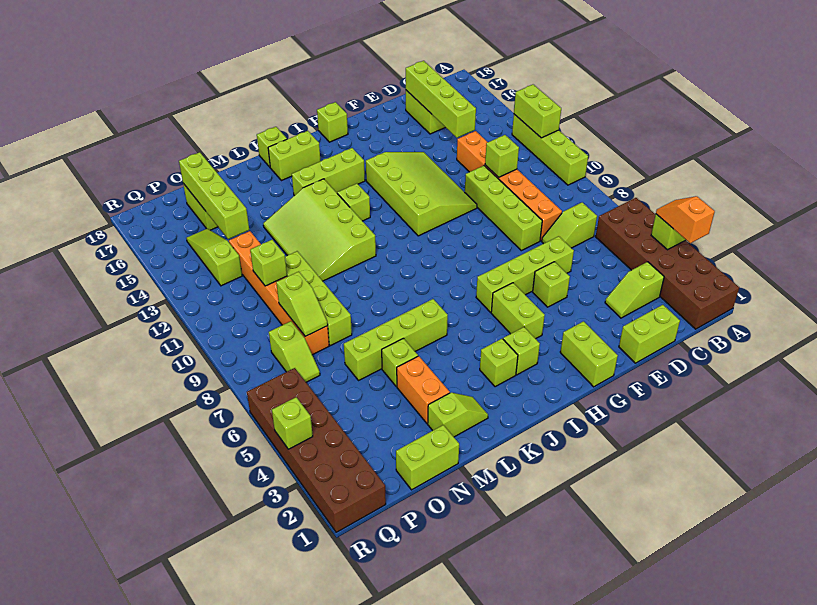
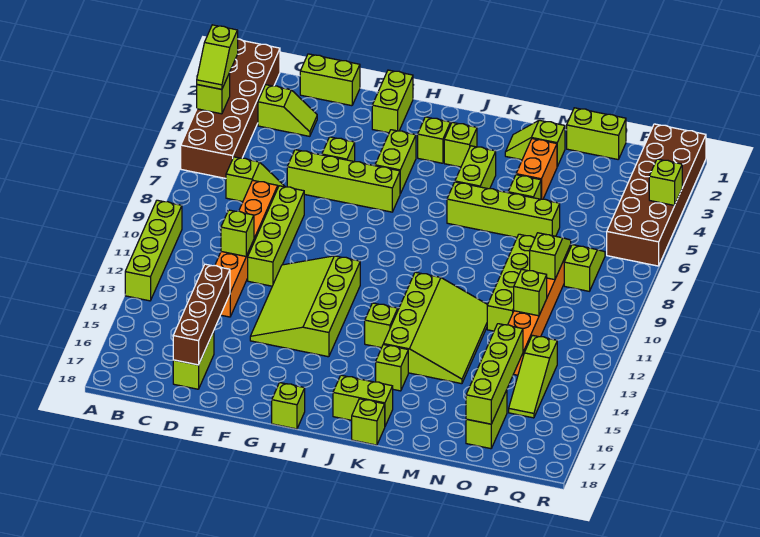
orange 1x2 slope [656,196,715,243] -> lime 1x2 slope [197,25,238,89]
lime 1x2 brick [514,85,561,138] -> lime 1x2 brick moved to [455,146,496,189]
lime 1x4 brick [406,61,476,138] -> brown 1x4 brick [173,264,230,365]
lime 1x3 brick [292,148,365,196] -> lime 1x1 brick [376,345,408,391]

